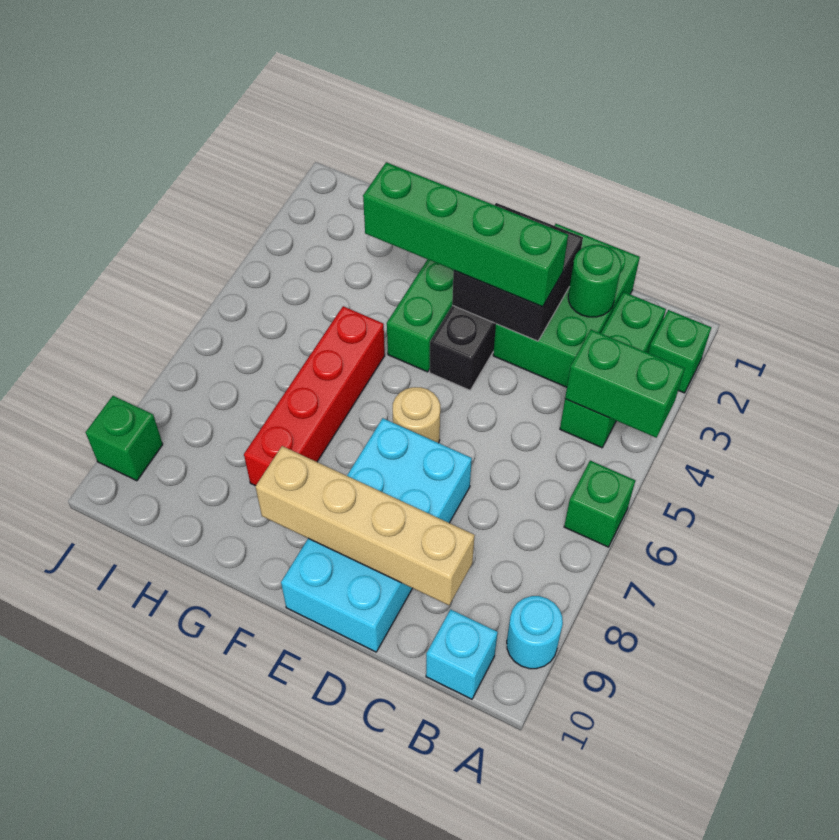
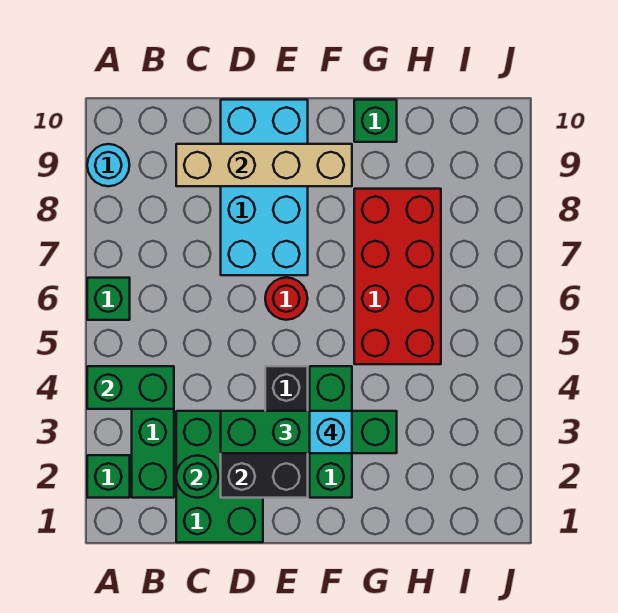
cyan 1x1 brick [426,609,498,699] -> cyan 1x1 brick moved to [310,411,352,453]
tan 1x1 round brick [393,387,440,443] -> red 1x1 round brick [265,278,308,320]
red 1x4 brick [244,306,385,486] -> red 2x4 brick [354,189,441,364]
green 1x1 brick [86,396,163,481] -> green 1x1 brick moved to [354,100,397,142]

